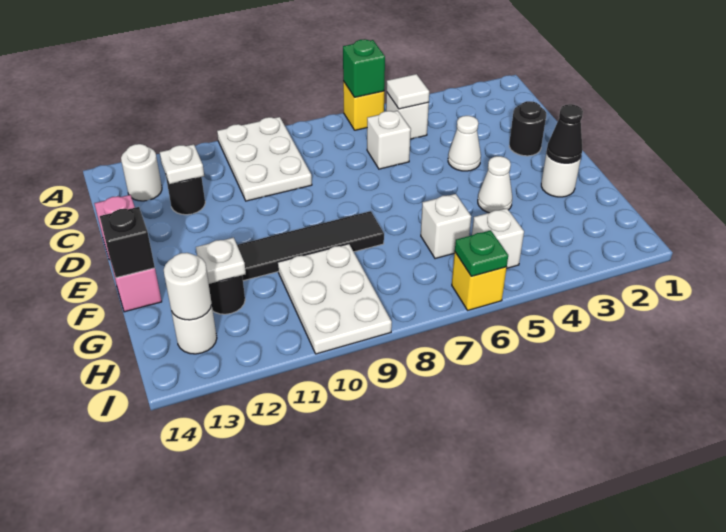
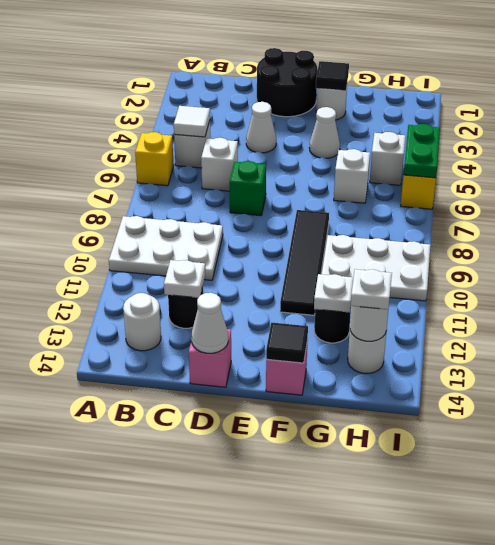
green 1x1 brick [343,39,385,97] -> green 1x1 brick moved to [230,161,266,216]
black 1x1 round brick [509,101,546,156] -> black 2x2 round brick [257,48,318,117]
none -> white 1x1 cone [192,293,228,353]
black 1x1 cone [547,104,583,163] -> black 1x1 tile [316,61,349,91]
black 1x1 brick [100,207,155,278] -> black 1x1 tile [266,323,308,363]
none -> white 1x1 plate [351,269,392,309]
green 1x1 plate [455,230,508,276] -> green 1x2 plate [403,124,440,178]

